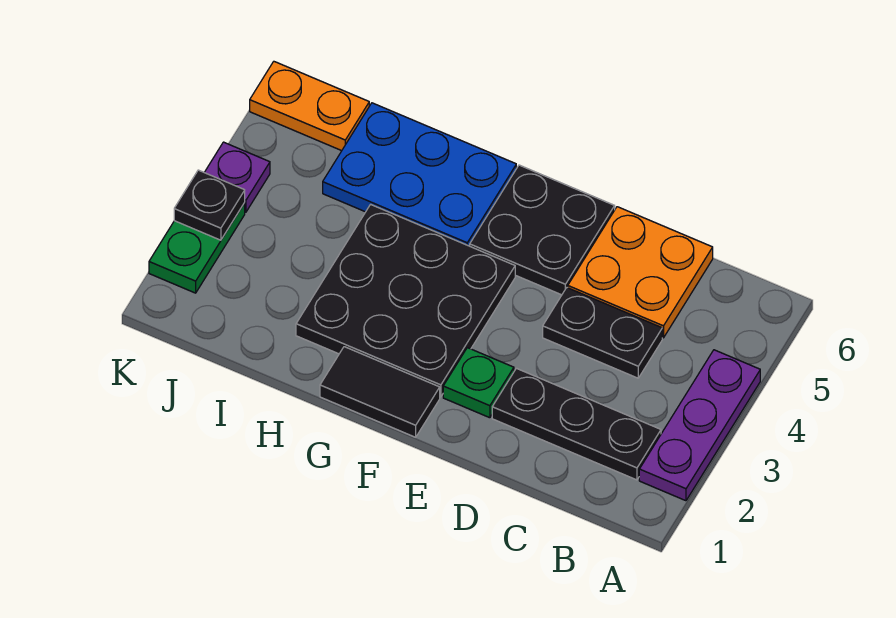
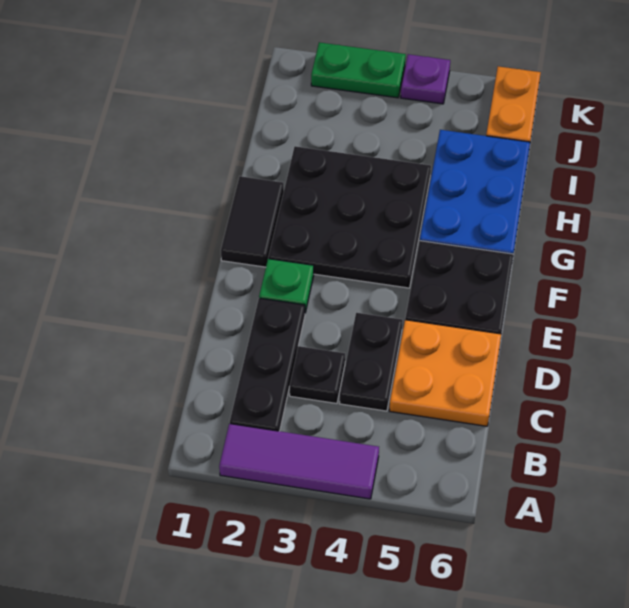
purple 1x3 plate [639,350,760,501] -> purple 1x3 tile [219,424,379,499]
black 1x1 plate [174,170,245,240] -> black 1x1 plate moved to [290,346,345,404]

